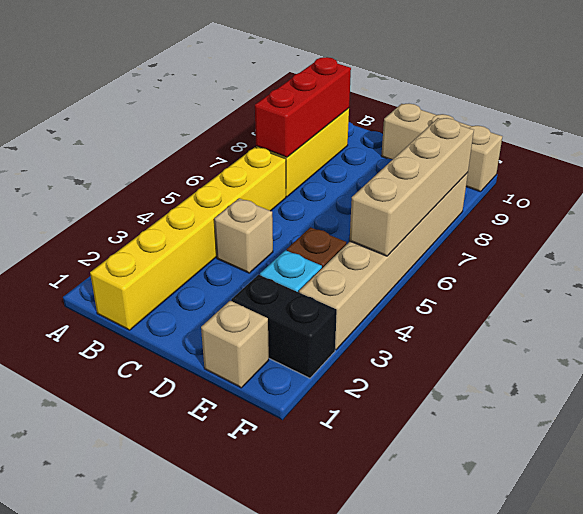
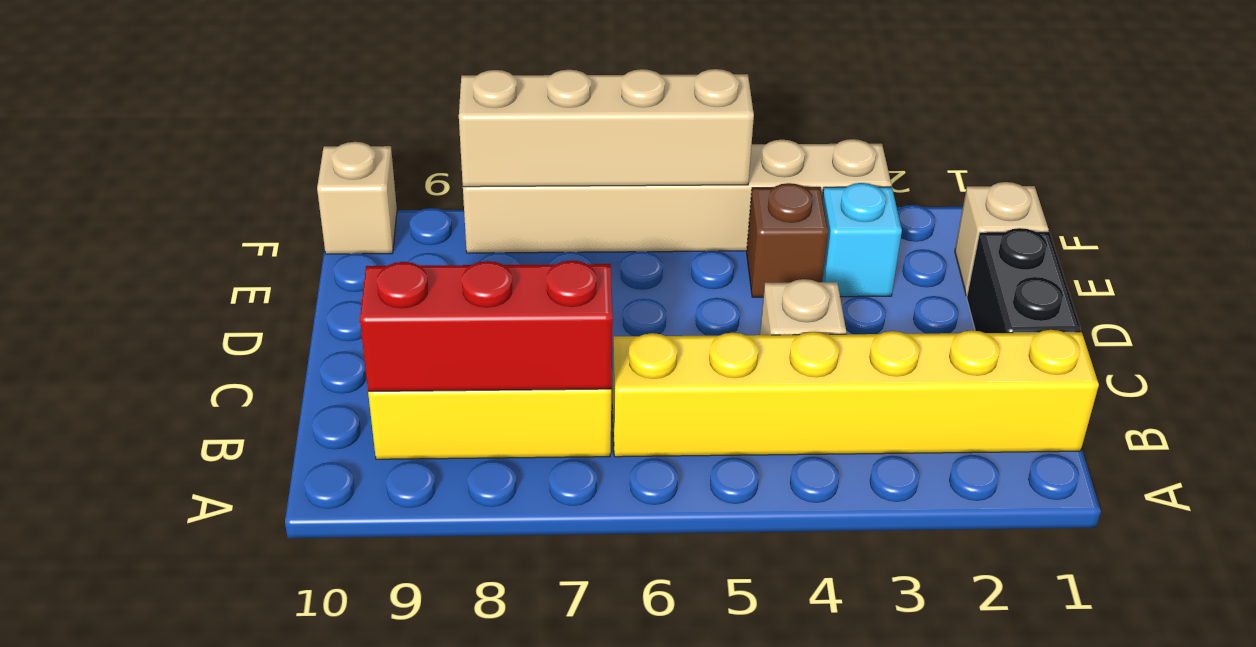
tan 1x3 brick [381,104,502,192] -> tan 1x1 brick [317,142,397,254]
black 1x2 brick [231,275,337,378] -> black 1x2 brick moved to [967,228,1081,333]

